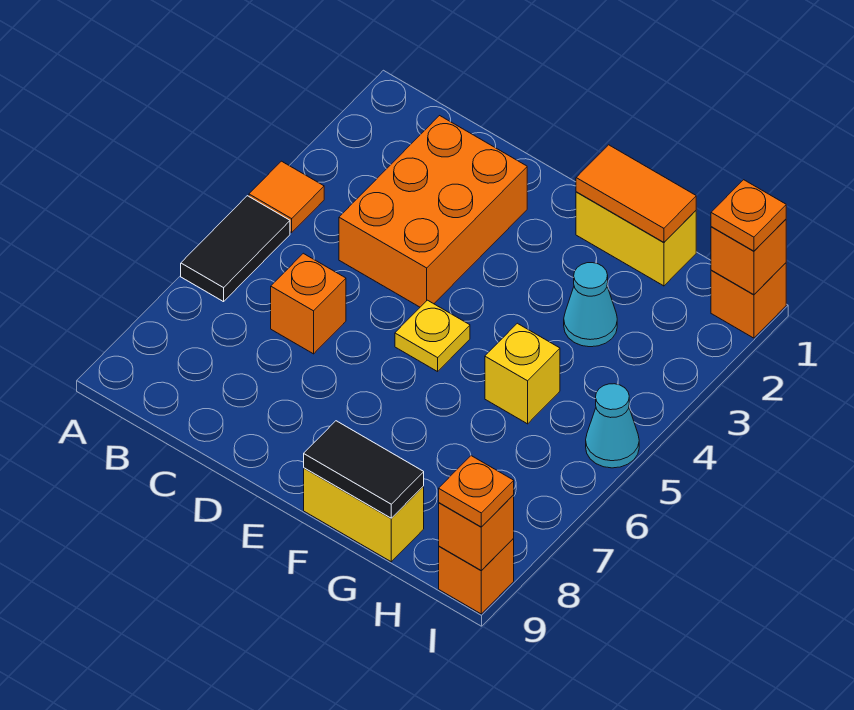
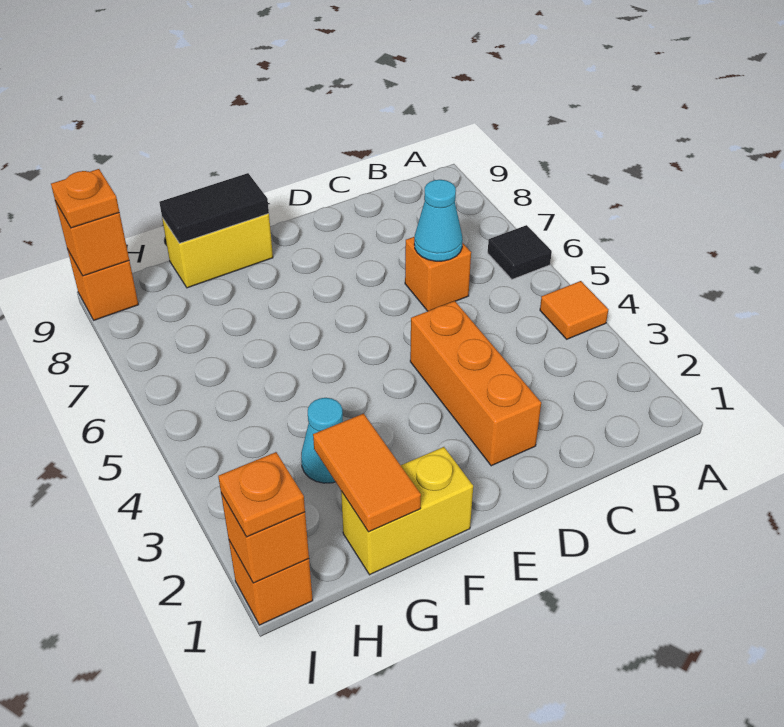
black 1x2 tile [181,196,290,302] -> black 1x1 tile [488,225,552,279]
orange 2x3 brick [339,116,527,307] -> orange 1x3 brick [410,301,541,466]
yellow 1x1 plate [395,300,470,372] -> none
orange 1x2 tile [576,145,696,242] -> orange 1x2 tile turned to [313,414,421,532]
yellow 1x1 brick [485,323,560,424] -> none
cyan 1x1 cone [586,384,639,468] -> cyan 1x1 cone moved to [414,180,463,261]

